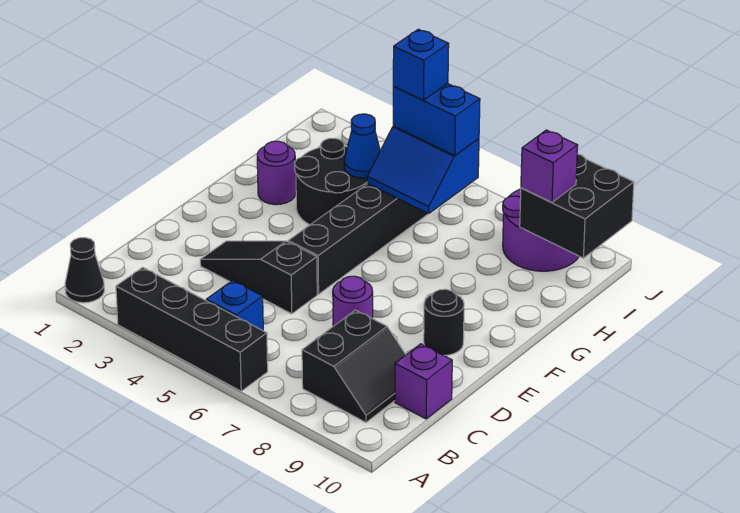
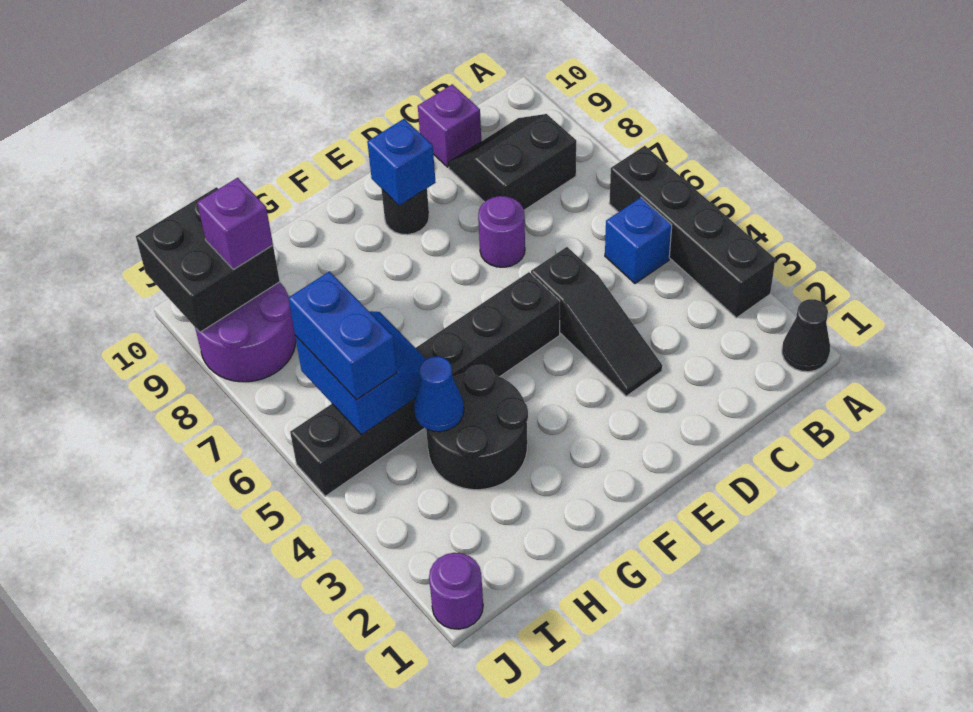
purple 1x1 round brick [257,141,296,205] -> purple 1x1 round brick moved to [429,553,483,629]
blue 1x1 brick [393,29,449,100] -> blue 1x1 brick moved to [367,119,436,206]

